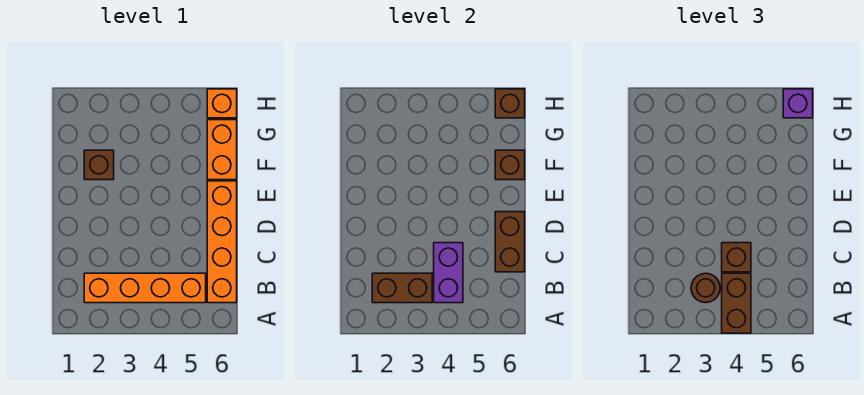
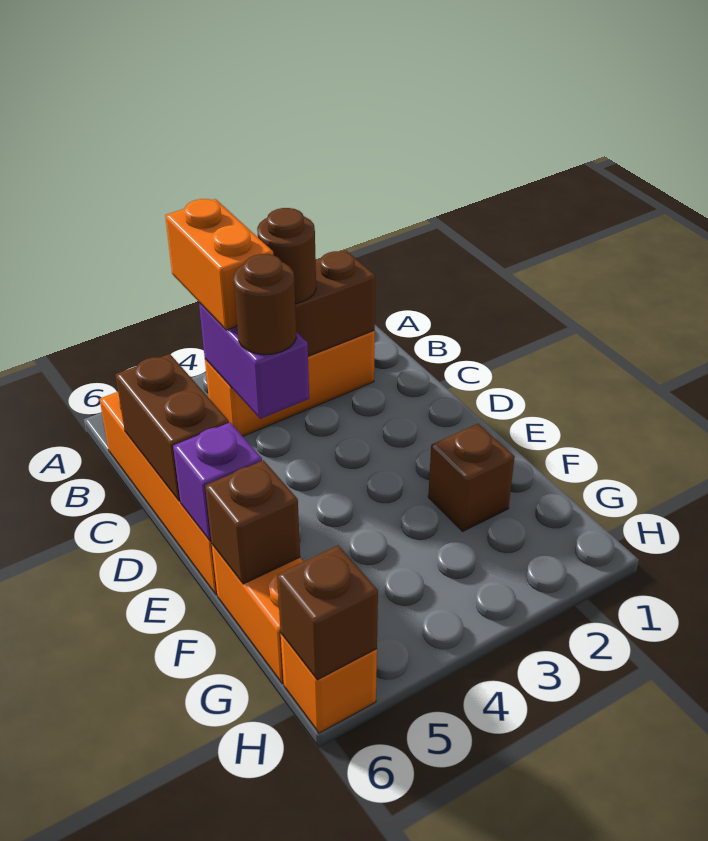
brown 1x2 brick [722,273,751,333] -> orange 1x2 brick [165,199,273,330]
orange 1x4 brick [84,273,206,303] -> orange 1x3 brick [205,331,375,436]
brown 1x1 brick [722,243,751,272] -> brown 1x1 round brick [233,254,296,355]
purple 1x1 brick [783,89,813,118] -> purple 1x1 brick moved to [173,423,262,541]

